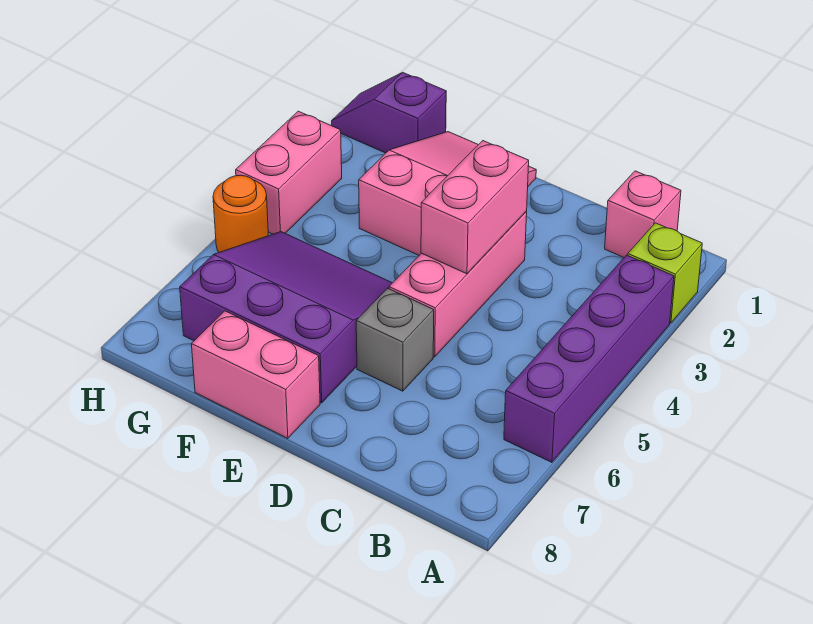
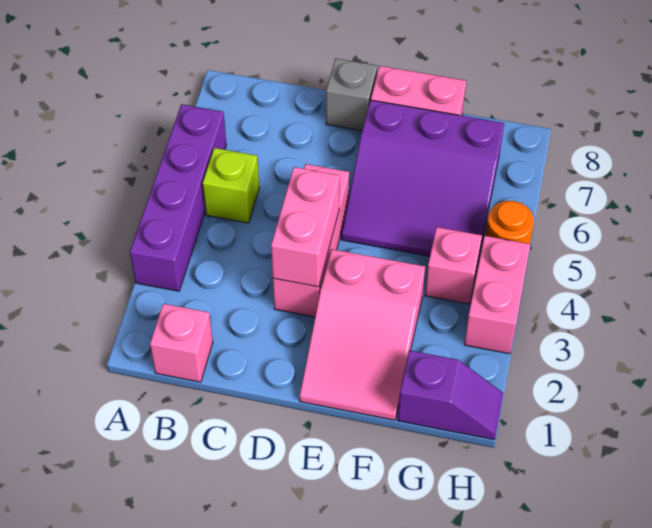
lime 1x1 brick [628,223,702,323] -> lime 1x1 brick moved to [203,148,259,223]
grey 1x1 brick [356,288,434,391] -> grey 1x1 brick moved to [326,59,377,131]
none -> pink 1x1 brick [425,227,482,304]

